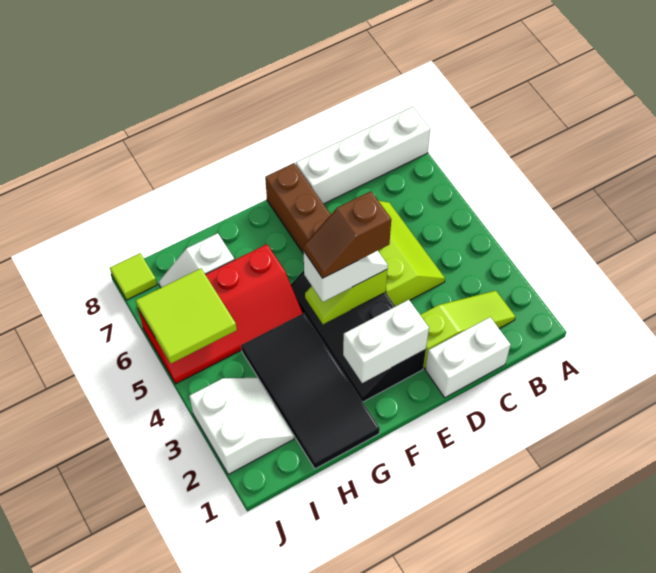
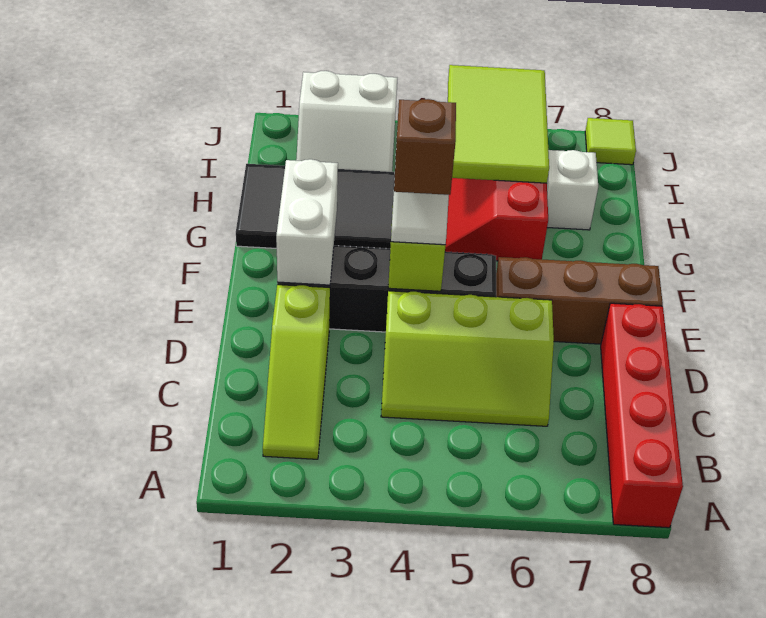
white 1x4 brick [296,107,430,204] -> red 1x4 brick [601,303,683,528]
white 1x2 brick [425,317,511,397] -> none
lime 2x2 tile [136,268,237,363] -> lime 2x3 tile [448,65,549,183]

